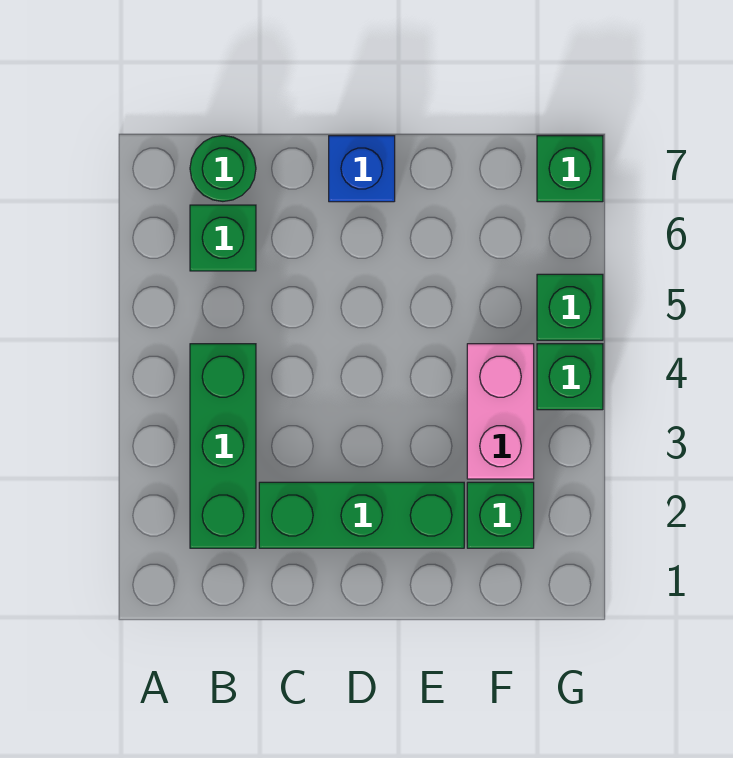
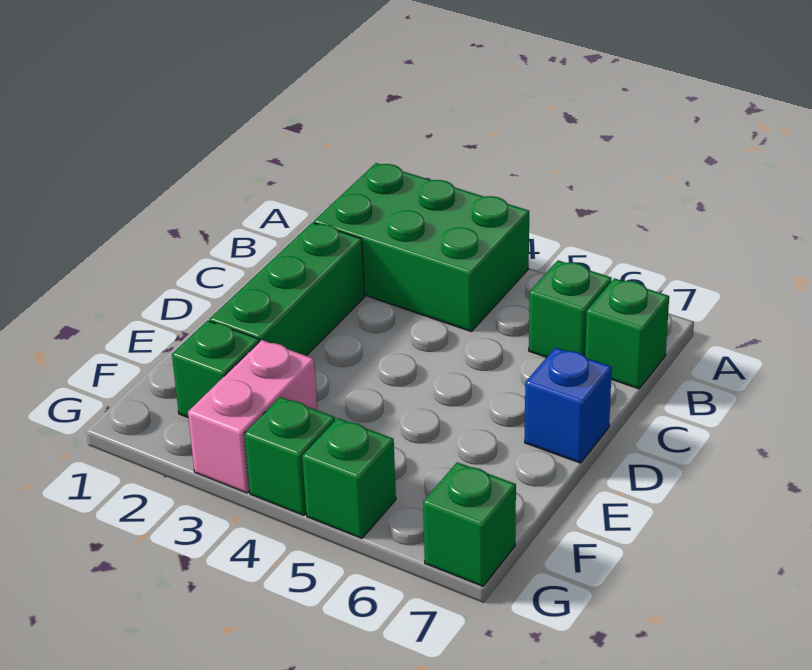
green 1x3 brick [190,344,256,548] -> green 2x3 brick [314,163,529,331]
green 1x1 round brick [190,136,256,201] -> green 1x1 brick [585,278,669,389]
pink 1x2 brick [467,344,534,479] -> pink 1x2 brick turned to [188,340,317,493]

